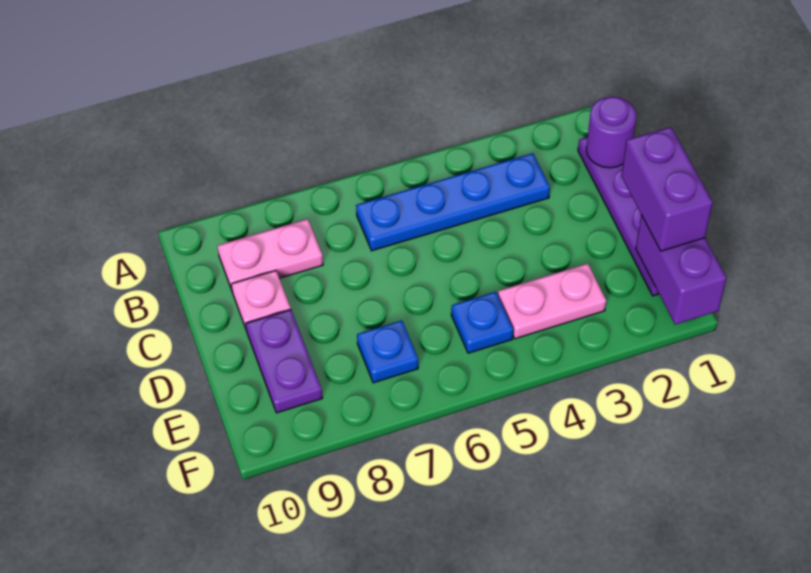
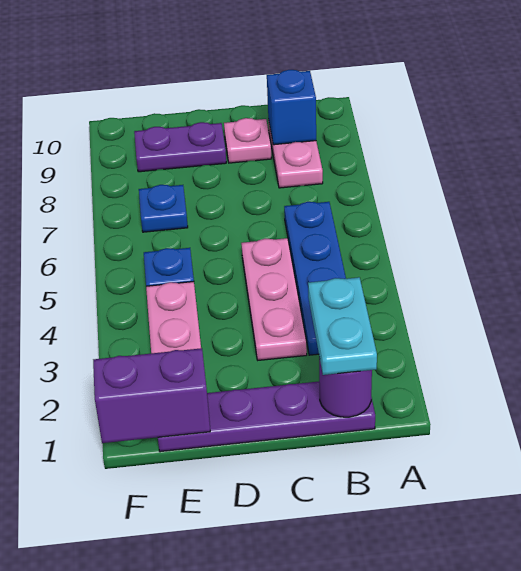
none -> cyan 1x2 plate [308,277,377,375]
none -> blue 1x1 brick [267,70,316,145]
none -> pink 1x3 plate [241,238,307,360]
purple 1x2 brick [621,127,713,251] -> none

